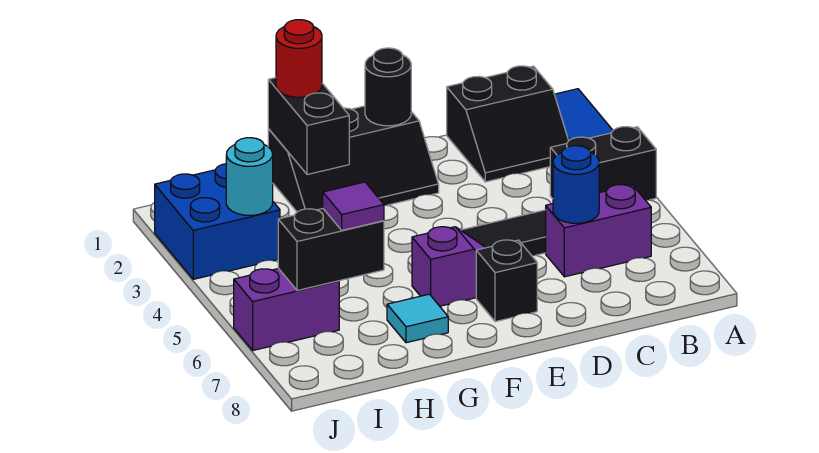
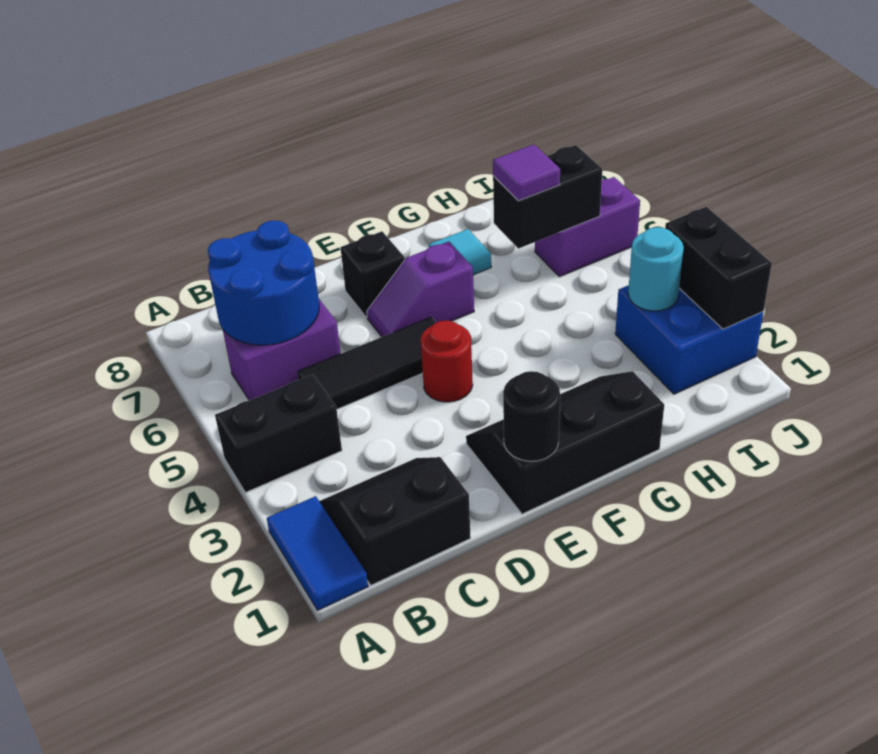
blue 1x1 round brick [553,146,599,223] -> blue 2x2 round brick [208,221,319,345]
black 1x2 brick [268,78,349,175] -> black 1x2 brick moved to [665,207,772,329]
red 1x1 round brick [276,20,322,97] -> red 1x1 round brick moved to [421,320,473,402]

